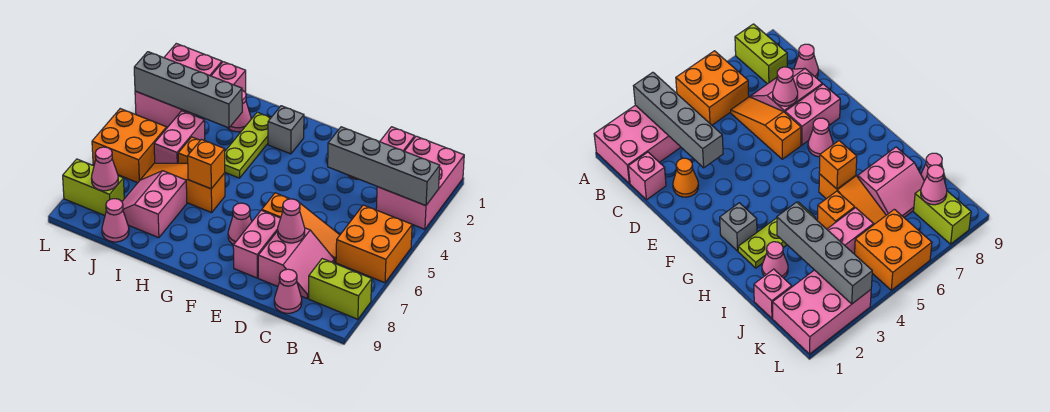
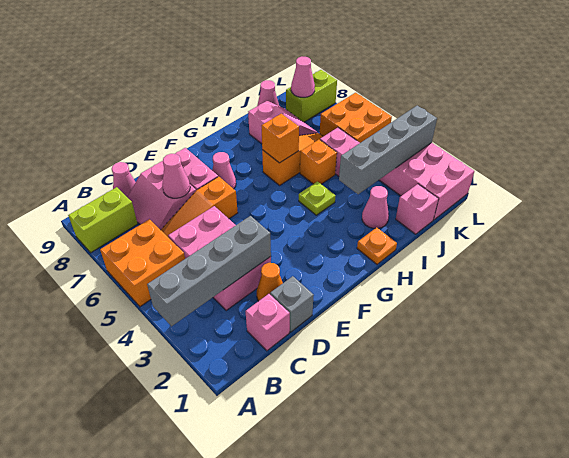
pink 2x3 brick [376,136,464,229] -> pink 2x3 brick moved to [168,206,271,310]
grey 1x1 brick [268,106,304,154] -> grey 1x1 brick moved to [270,276,314,332]
none -> orange 1x1 plate [357,228,397,264]
lime 1x3 plate [225,112,271,178] -> lime 1x1 plate [299,181,335,215]

